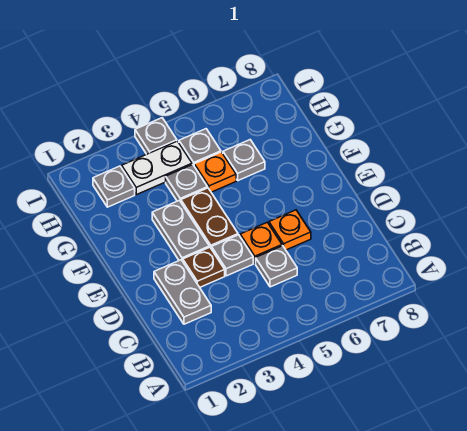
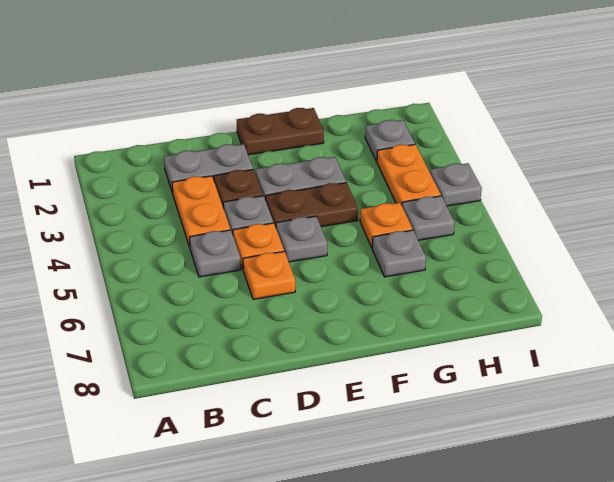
none -> orange 1x2 plate [172,176,230,247]
none -> brown 1x2 plate [237,108,324,155]
grey 1x1 plate [166,164,208,202] -> grey 1x1 plate moved to [276,216,327,262]
white 1x2 plate [122,141,192,195] -> orange 1x2 plate [377,144,441,205]

